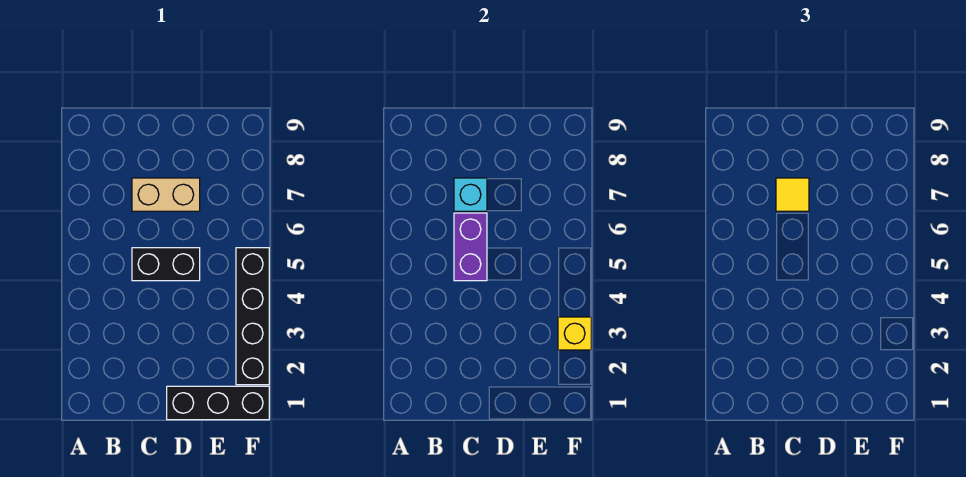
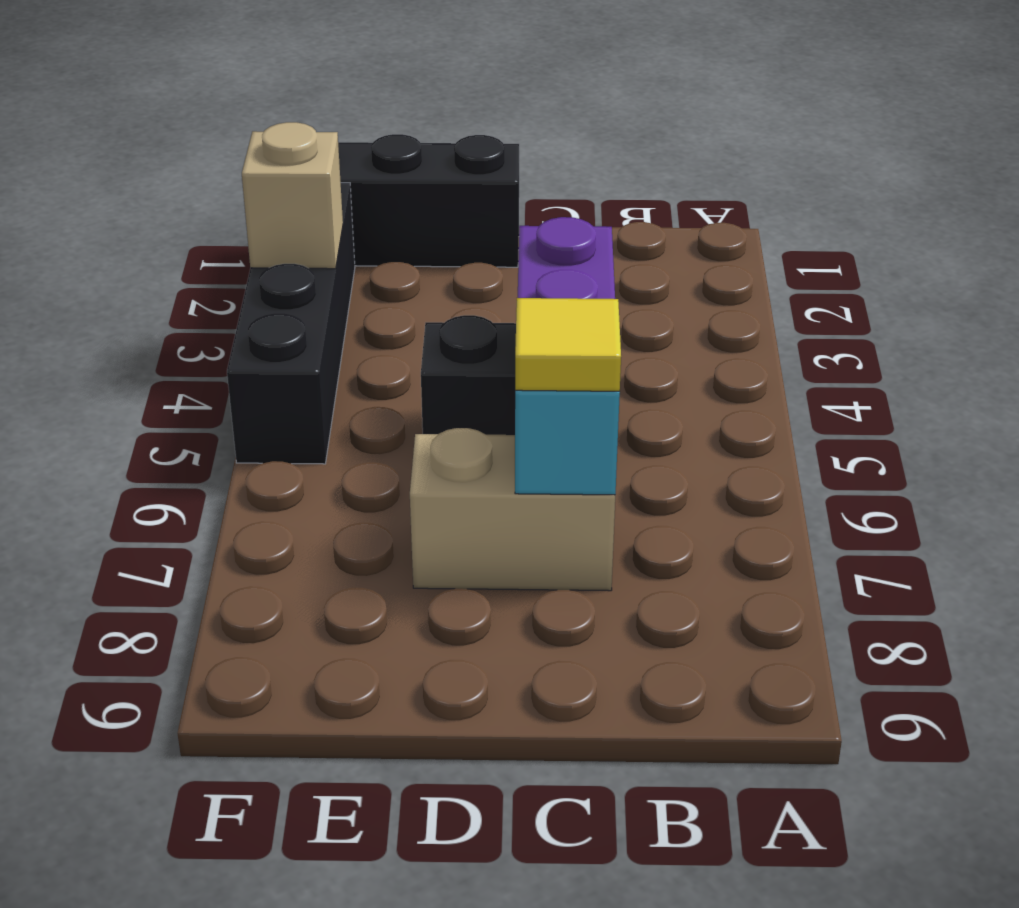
yellow 1x1 brick [558,317,591,350] -> tan 1x1 brick [242,122,343,269]

